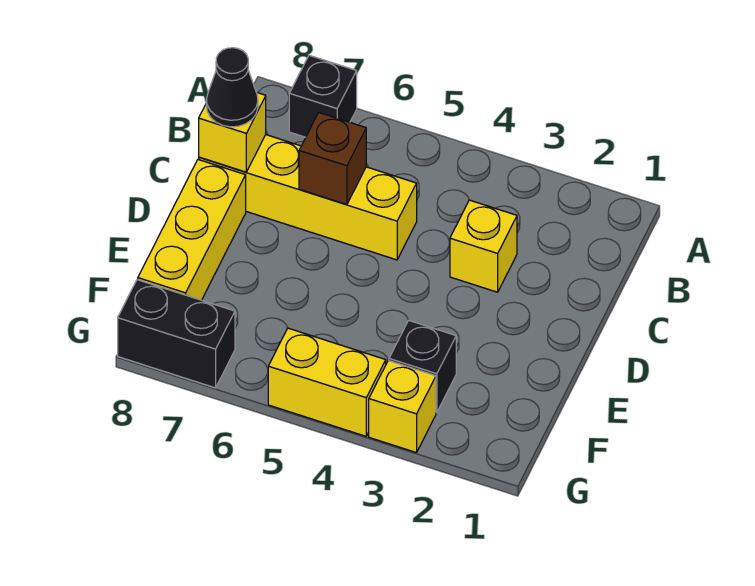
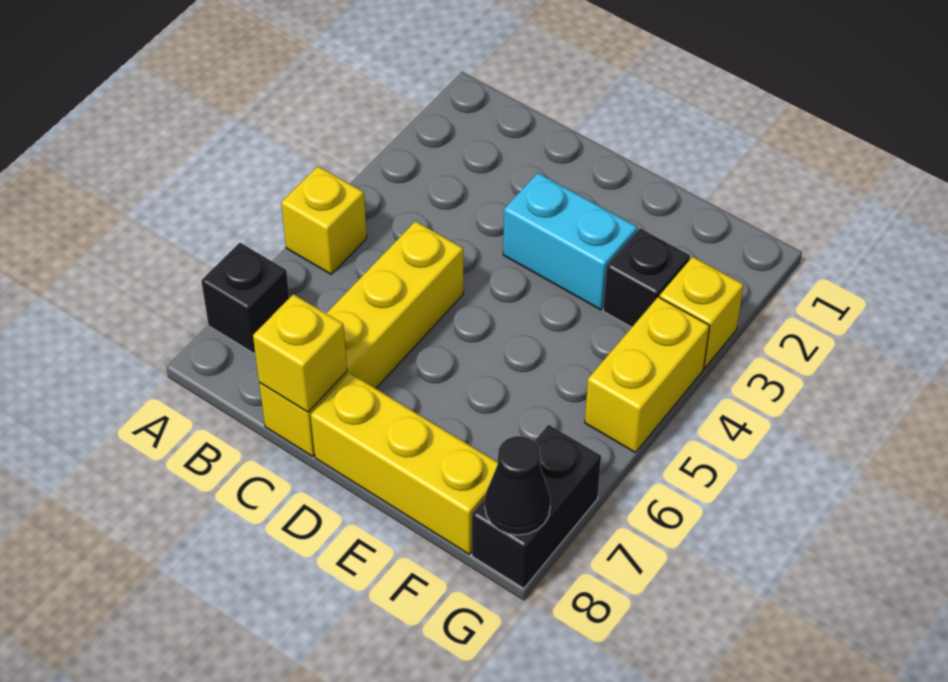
yellow 1x1 brick [450,200,517,292] -> yellow 1x1 brick moved to [281,166,367,274]
brown 1x1 brick [299,113,366,205] -> none
black 1x1 cone [206,48,258,127] -> black 1x1 cone moved to [485,436,551,535]
none -> cyan 1x2 brick [503,173,637,310]

